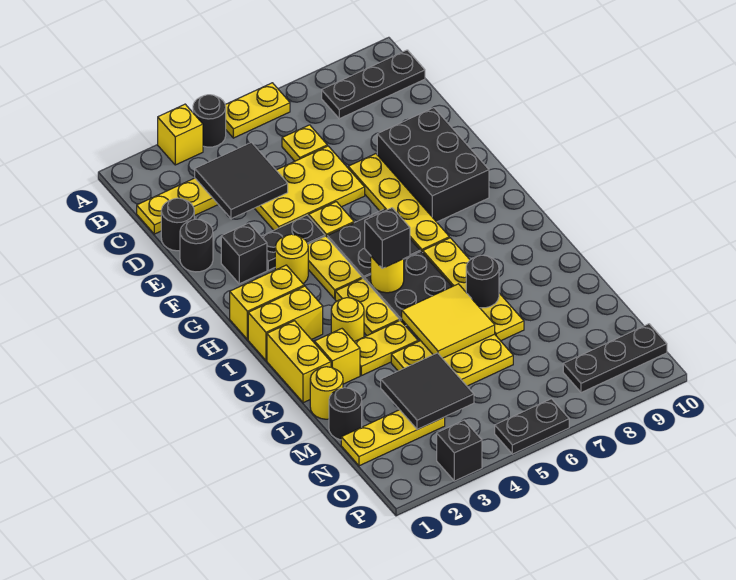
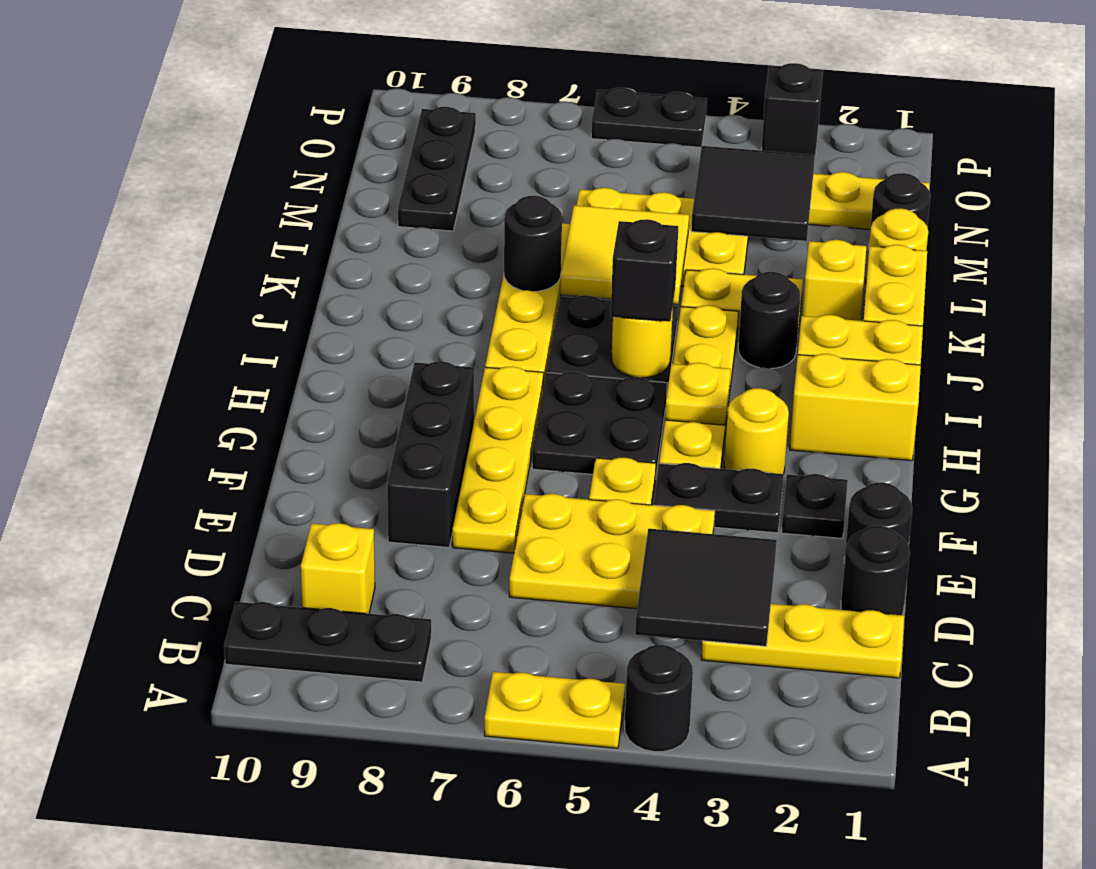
yellow 1x1 brick [158,104,203,165] -> yellow 1x1 brick moved to [301,523,375,614]
yellow 1x1 plate [282,125,327,161] -> yellow 1x1 plate moved to [665,363,731,425]
black 2x3 brick [377,108,489,222] -> black 1x3 brick [387,361,474,547]
black 1x1 brick [221,223,267,284] -> black 1x1 plate [781,474,848,539]
yellow 1x1 round brick [331,298,364,342] -> black 1x1 round brick [738,272,800,369]
black 1x3 plate [563,324,667,393] -> black 1x3 plate turned to [398,107,476,231]

